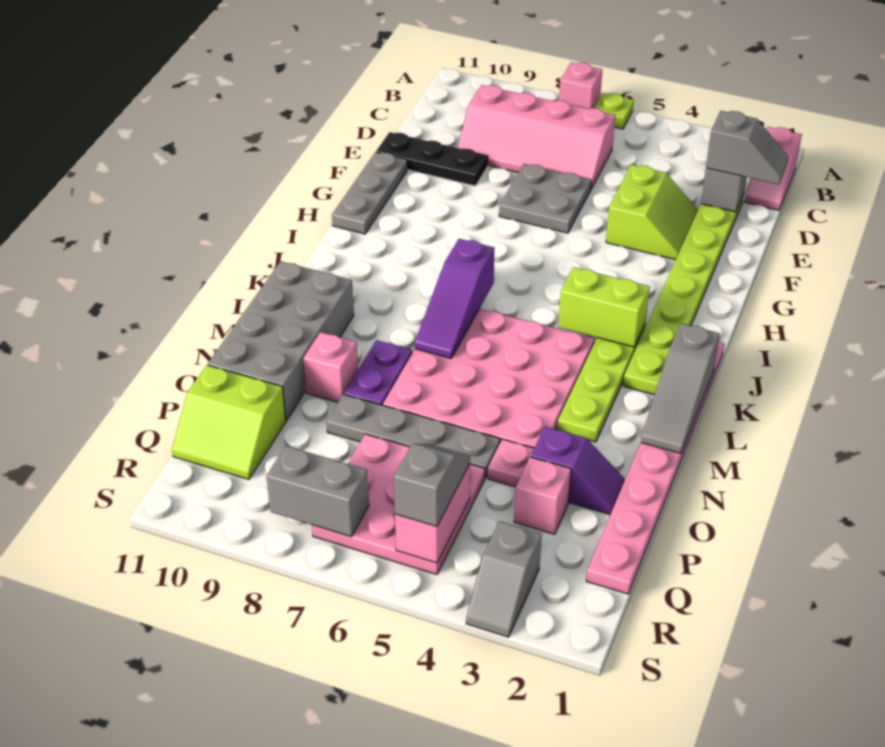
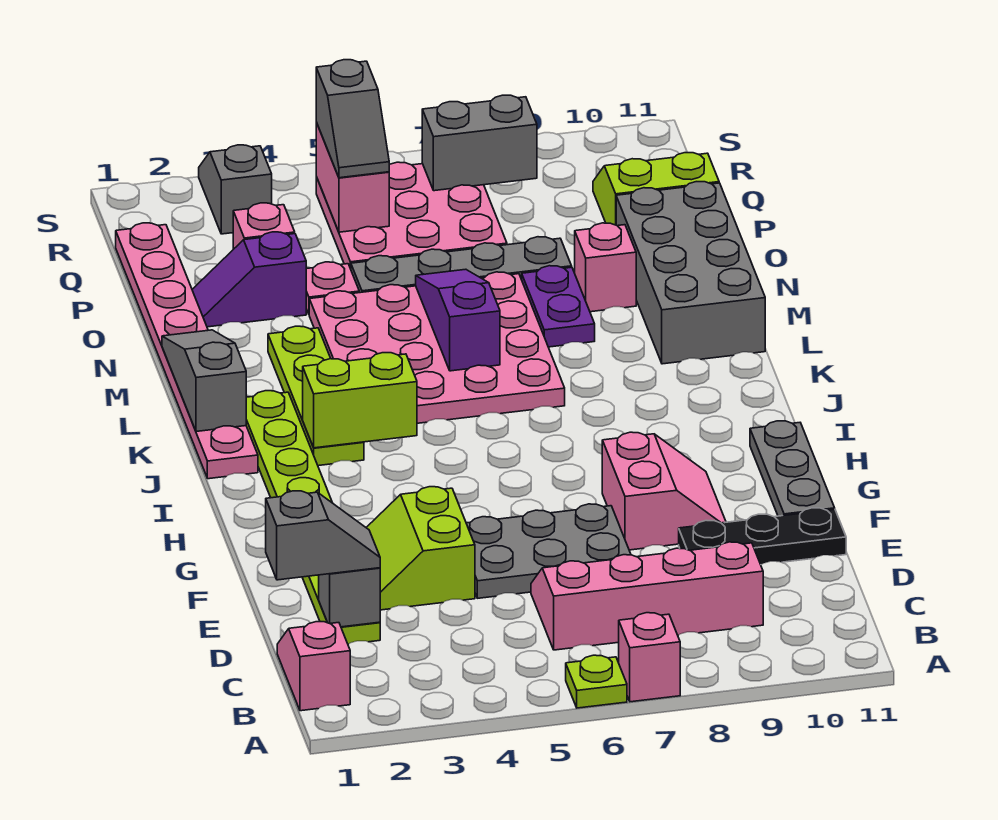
grey 1x2 slope [706,111,789,184] -> grey 1x2 slope turned to [266,491,380,580]
grey 2x2 plate [499,164,591,233] -> grey 2x3 plate [466,504,631,598]
none -> pink 2x2 slope [602,432,726,550]
purple 1x3 slope [415,239,495,358] -> purple 1x3 slope moved to [416,269,500,371]

